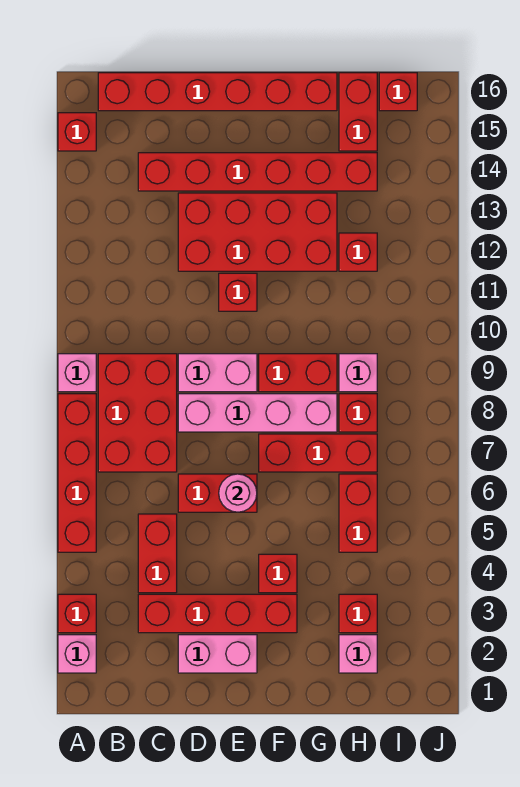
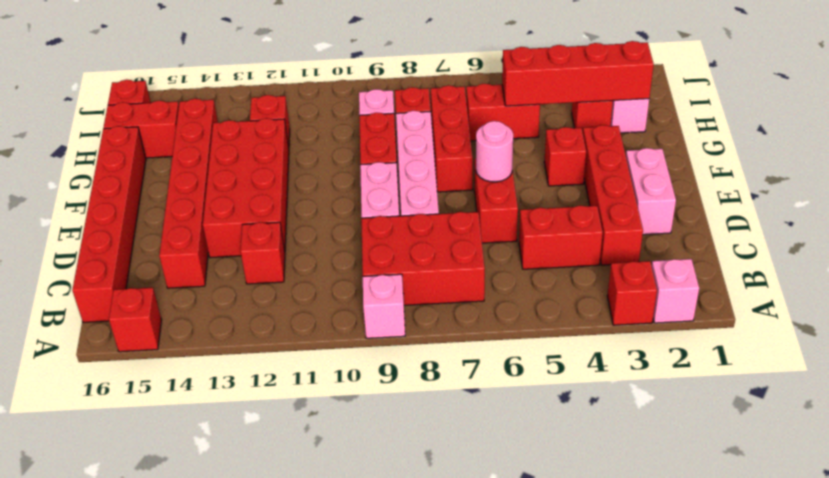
red 1x4 brick [58,394,96,552] -> red 1x4 brick moved to [502,41,654,106]
red 1x1 brick [219,273,257,311] -> red 1x1 brick moved to [240,222,285,284]

